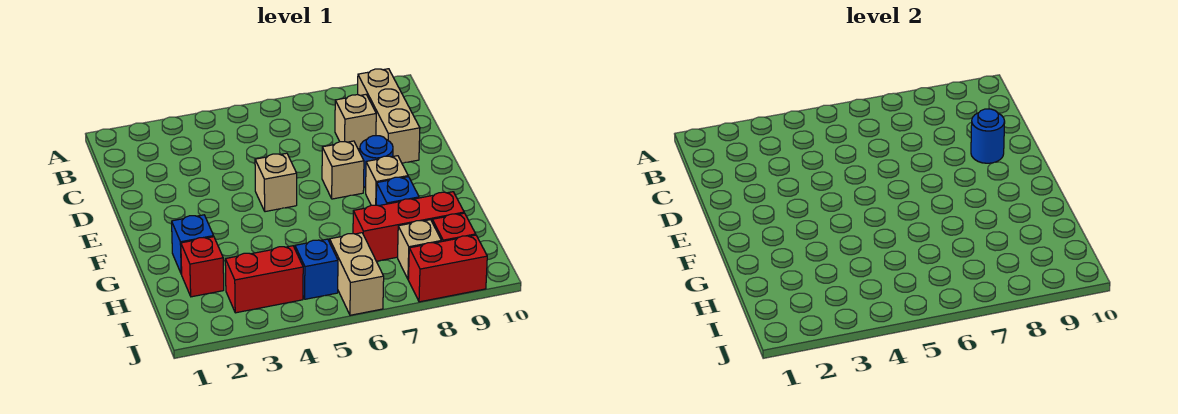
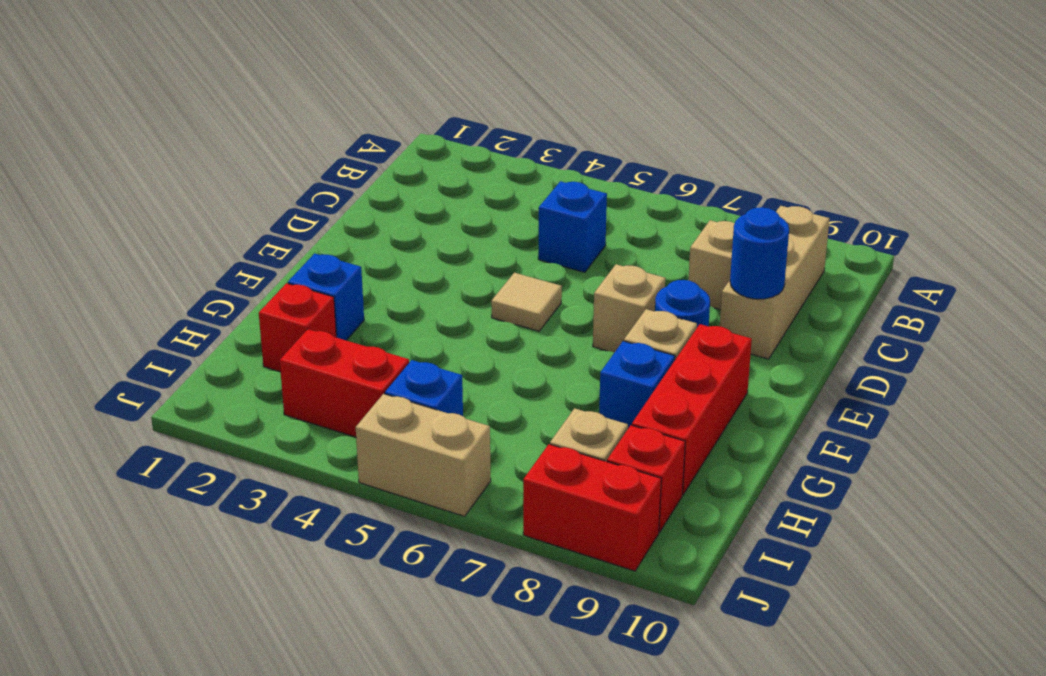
none -> blue 1x1 brick [538,181,607,272]
tan 1x1 brick [255,153,297,212] -> tan 1x1 tile [491,273,562,331]
red 1x3 brick [353,192,464,261] -> red 1x3 brick turned to [632,324,752,495]
tan 1x2 brick [330,233,384,315] -> tan 1x2 brick turned to [356,394,491,516]

